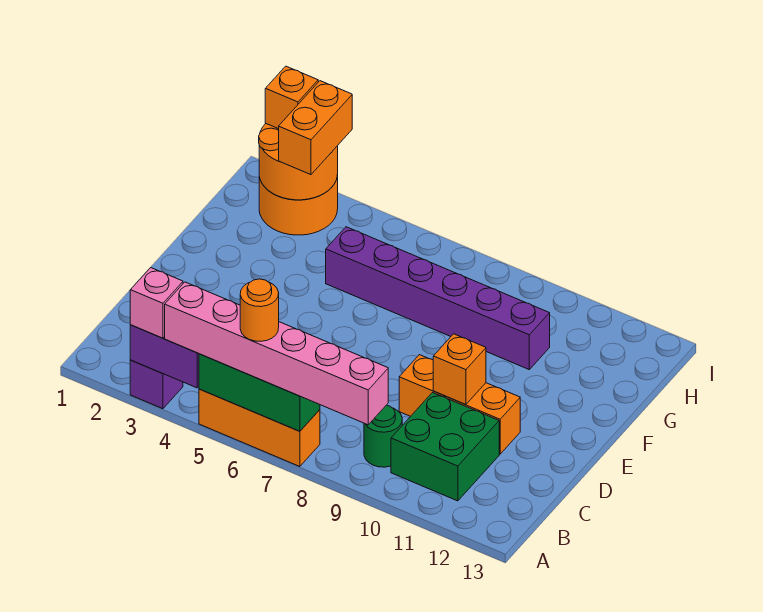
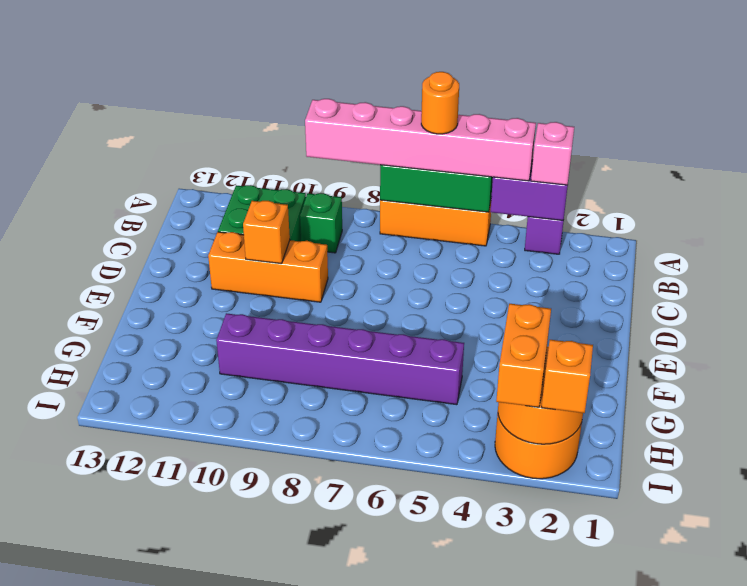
green 1x1 round brick [364,405,402,467] -> green 1x1 brick [300,193,342,253]

